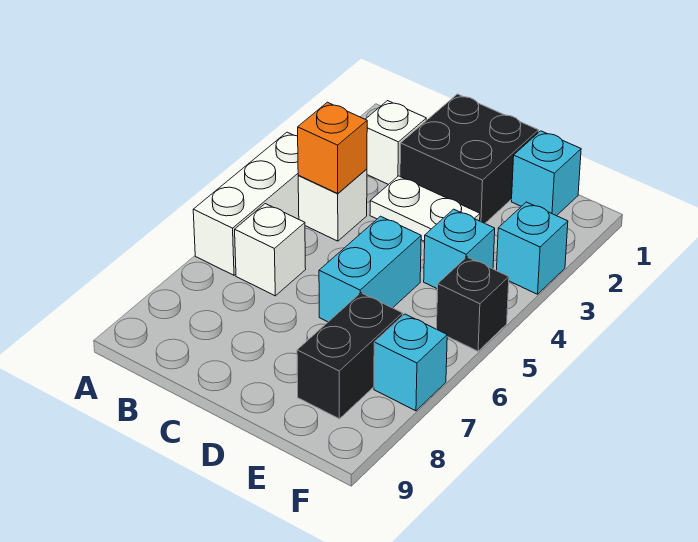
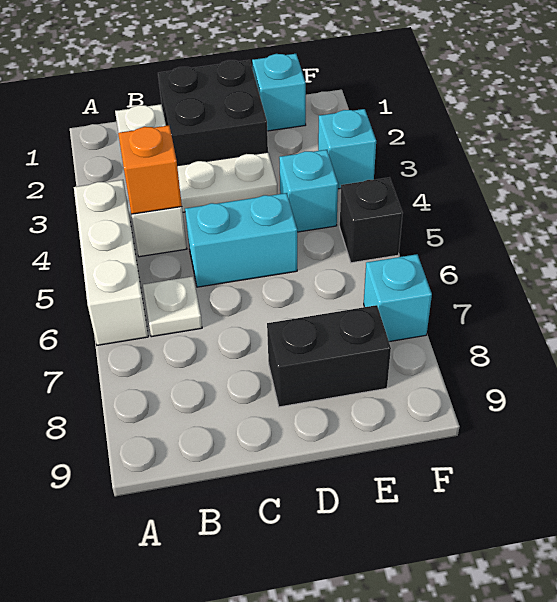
white 1x1 brick [235,204,306,296] -> white 1x1 plate [143,276,202,337]
cyan 1x2 brick [319,216,421,322] -> cyan 1x2 brick turned to [185,193,297,287]
black 1x2 brick [297,293,403,419] -> black 1x2 brick turned to [267,305,391,407]

